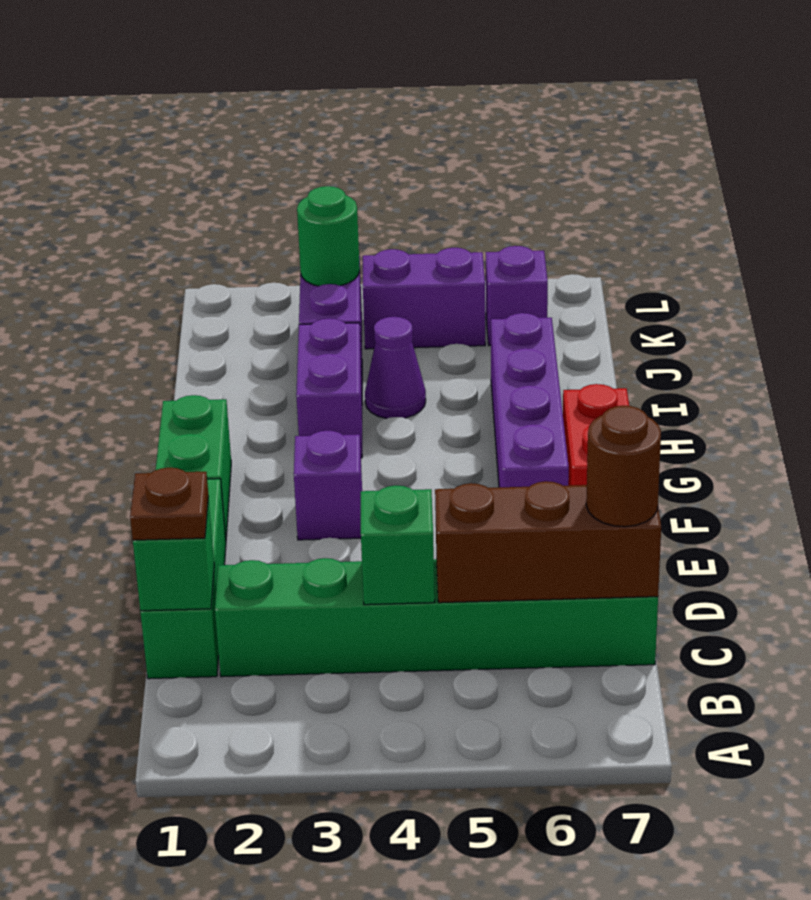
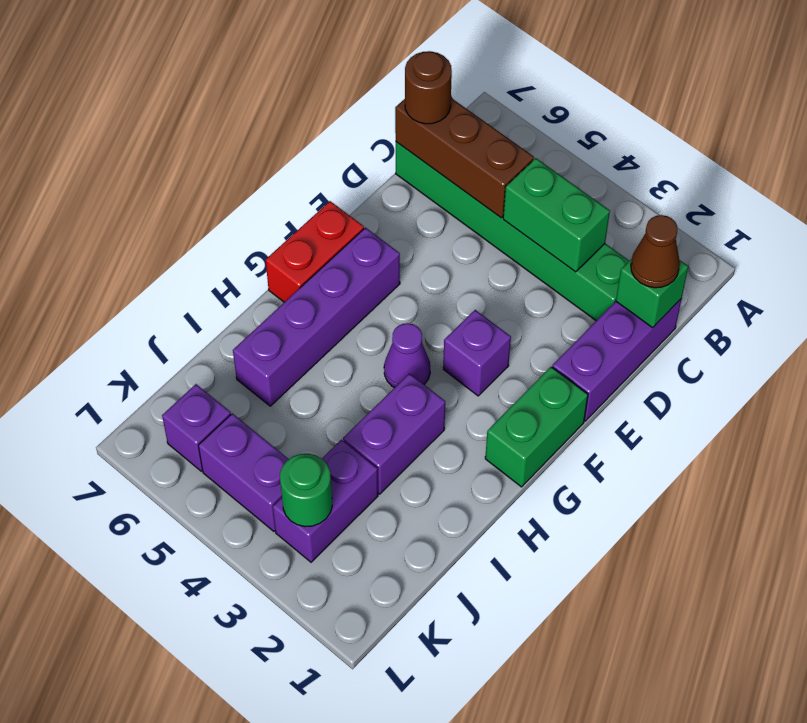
green 1x3 brick [140,479,226,679] -> purple 1x3 brick [552,298,682,421]
brown 1x1 plate [130,468,208,540] -> brown 1x1 cone [631,215,680,288]
green 1x1 brick [361,486,435,605] -> green 1x2 brick [503,158,610,272]
purple 1x1 cone [365,317,426,419] -> purple 1x1 cone moved to [384,323,430,388]

